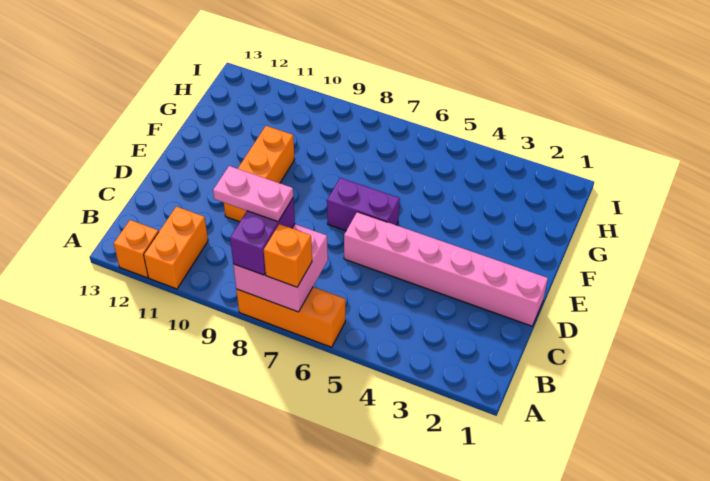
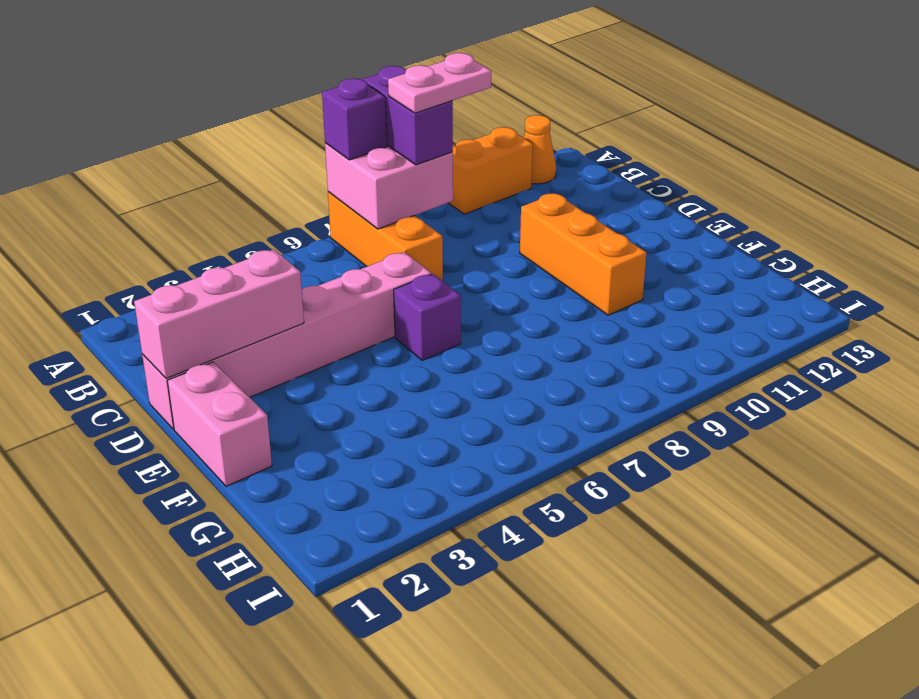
orange 1x3 brick [236,287,345,347] -> orange 1x3 brick turned to [328,192,443,281]
orange 1x1 brick [264,224,312,287] -> purple 1x1 brick [322,78,387,160]
orange 1x2 brick [144,207,208,289] -> orange 1x2 brick turned to [449,127,533,214]
orange 1x1 brick [114,220,159,278] -> orange 1x1 cone [524,115,556,184]
none -> pink 1x3 brick [134,250,304,378]
none -> pink 1x2 brick [167,362,272,486]
purple 1x2 brick [327,178,400,231] -> purple 1x1 brick [394,274,461,360]

